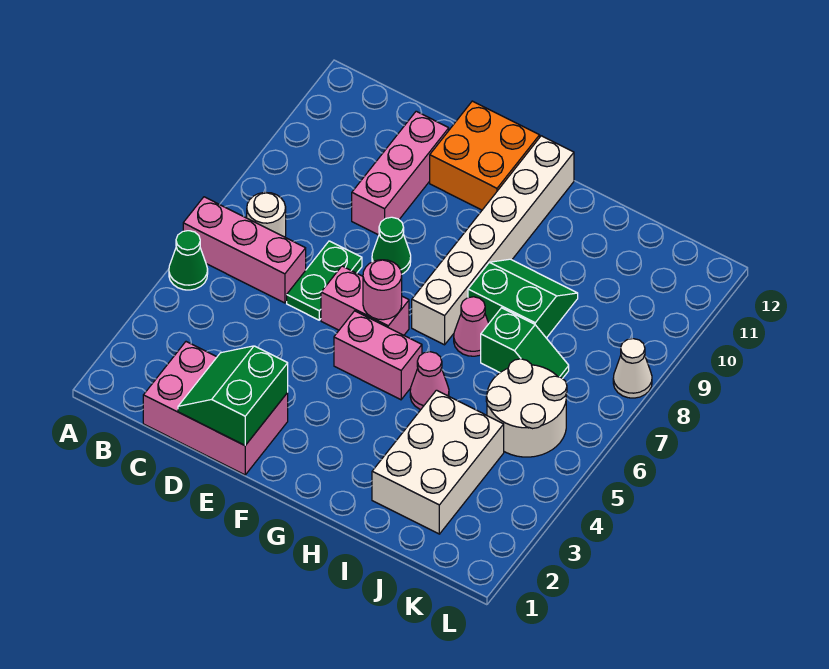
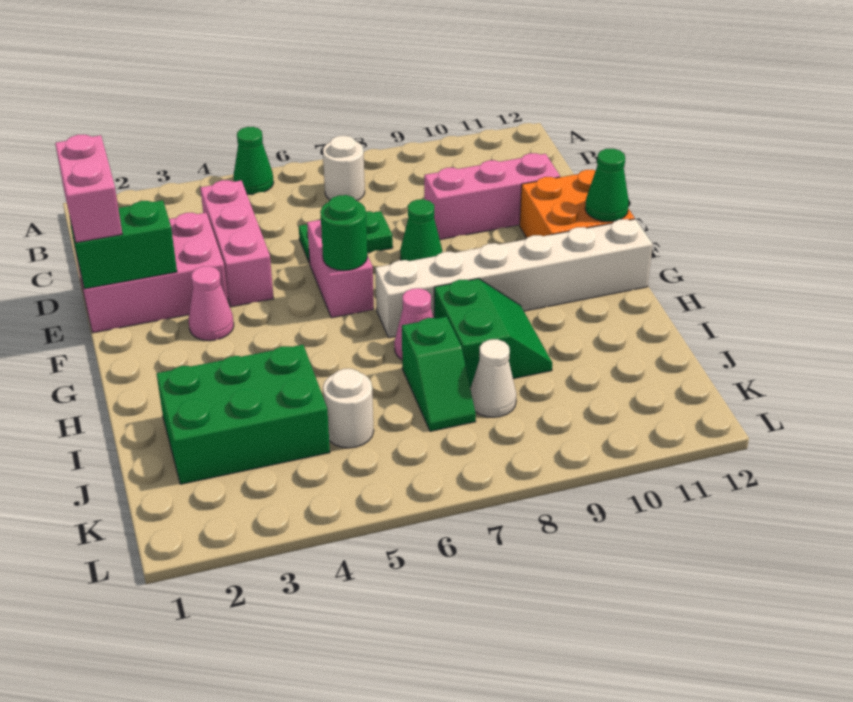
pink 1x3 brick [183,197,306,303] -> pink 1x3 brick moved to [200,180,274,307]
pink 2x3 brick [143,342,288,475] -> pink 2x3 brick turned to [74,213,228,333]
pink 1x2 brick [334,311,422,400] -> pink 1x2 brick moved to [55,135,122,243]
pink 1x1 round brick [363,260,402,320] -> green 1x1 round brick [320,195,367,271]
none -> green 1x1 cone [585,149,629,222]
pink 1x1 cone [410,352,449,409] -> pink 1x1 cone moved to [189,266,234,341]
white 2x3 brick [372,390,504,534] -> green 2x3 brick [156,345,330,484]
white 2x2 round brick [486,359,567,457] -> white 1x1 round brick [323,369,374,448]
white 1x1 cone [613,339,652,398] -> white 1x1 cone moved to [470,339,516,417]

